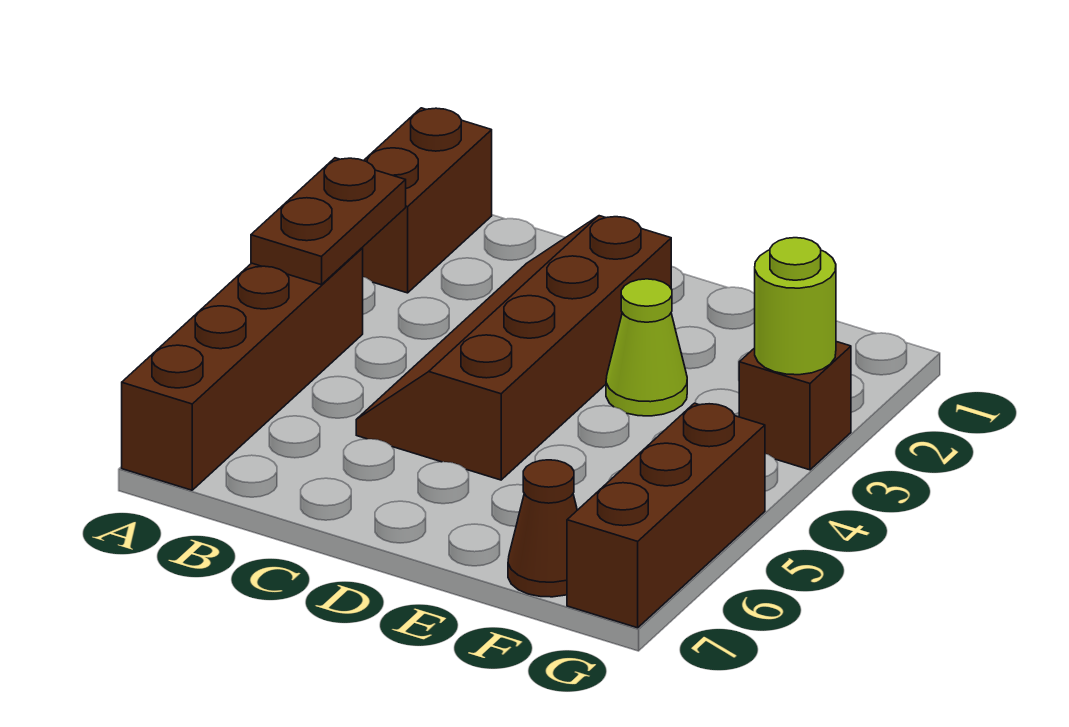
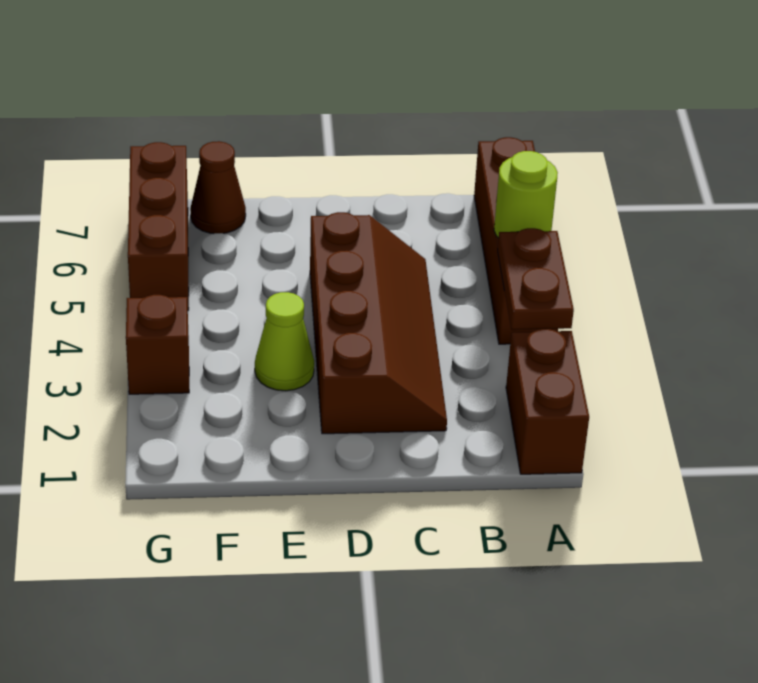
lime 1x1 round brick [755,238,836,375] -> lime 1x1 round brick moved to [494,151,558,238]

